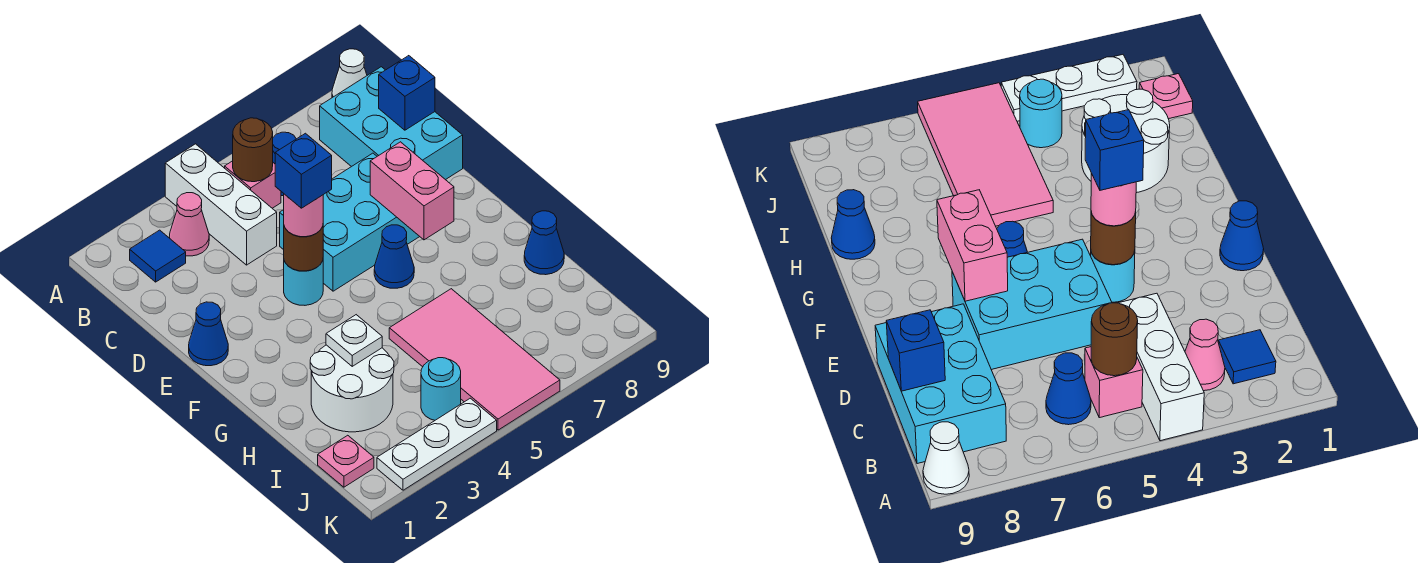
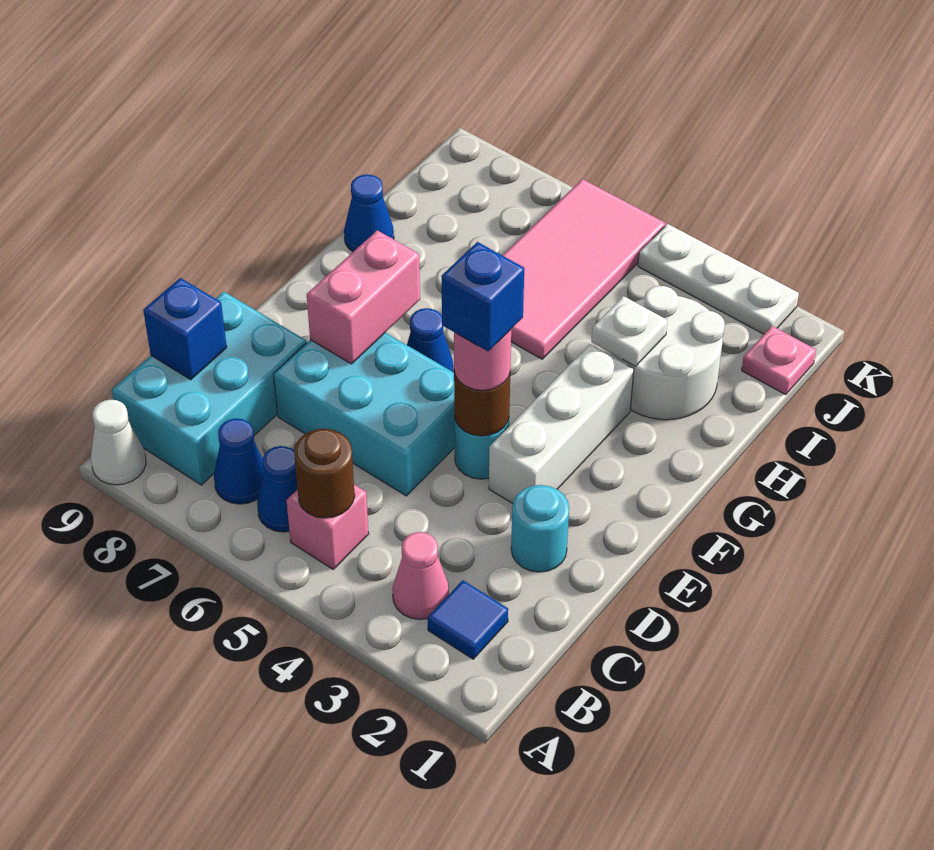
white 1x3 brick [165,144,277,265] -> white 1x3 brick moved to [489,344,634,503]
blue 1x1 cone [189,302,228,366] -> blue 1x1 cone moved to [214,418,264,504]
cyan 1x1 round brick [421,358,461,420] -> cyan 1x1 round brick moved to [511,485,569,572]

